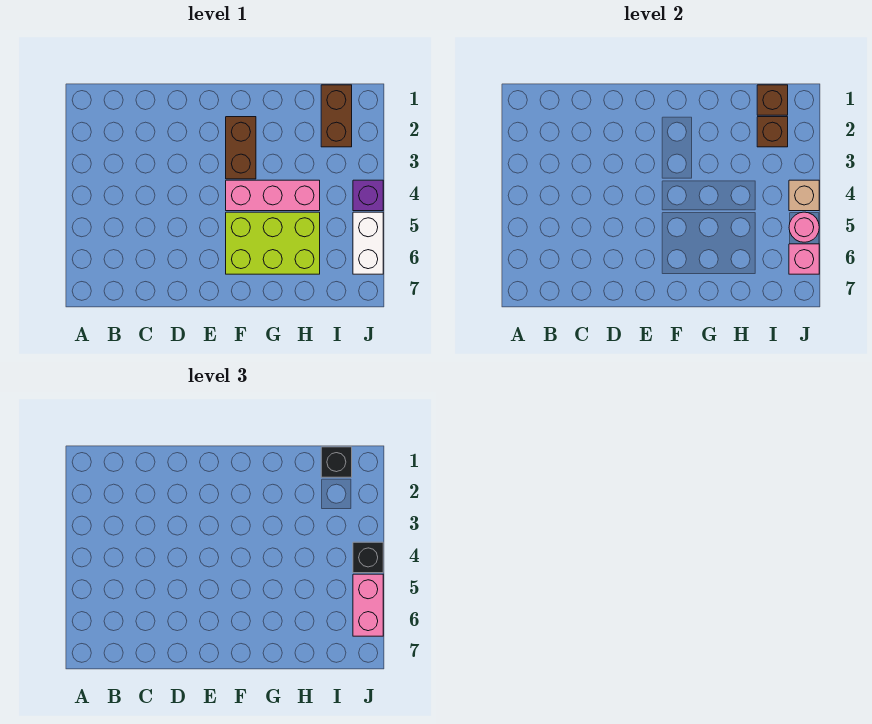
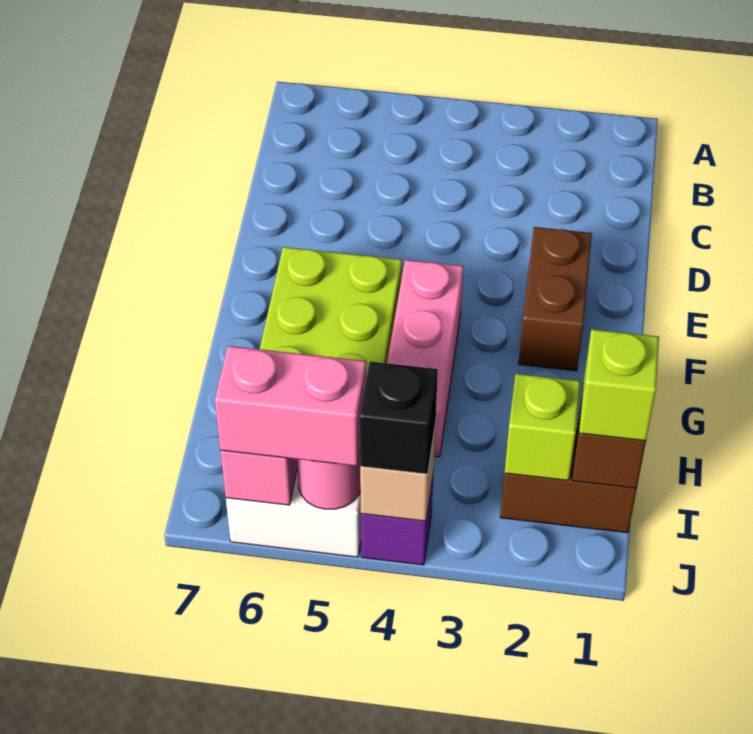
brown 1x2 brick [226,117,256,179] -> brown 1x2 brick turned to [519,227,592,371]
black 1x1 brick [321,447,352,477] -> lime 1x1 brick [579,329,659,441]
brown 1x1 brick [757,117,788,147] -> lime 1x1 brick [505,374,580,481]

